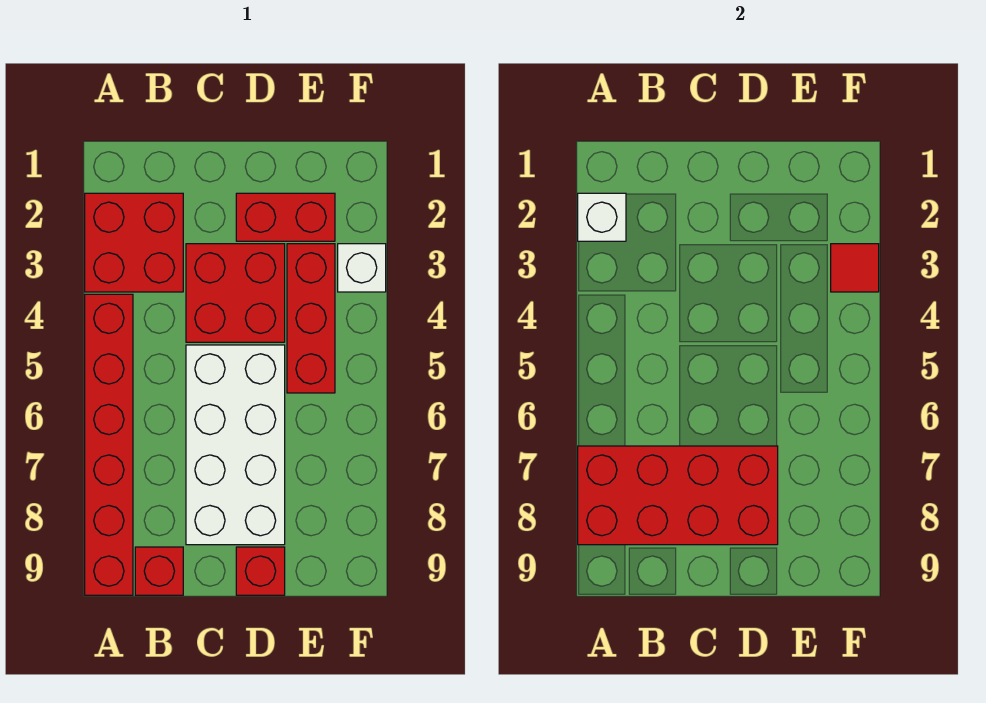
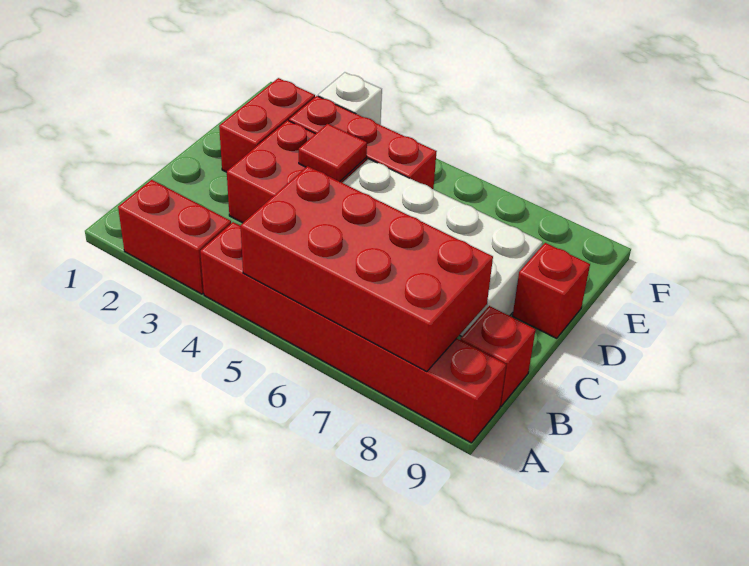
red 2x2 brick [85,193,183,292] -> red 1x2 brick [118,180,231,294]
white 1x1 brick [578,193,626,241] -> none
red 2x4 brick [578,446,778,545] -> red 2x4 brick turned to [241,166,493,372]
red 1x1 tile [831,244,879,292] -> red 1x1 tile moved to [299,124,367,182]

